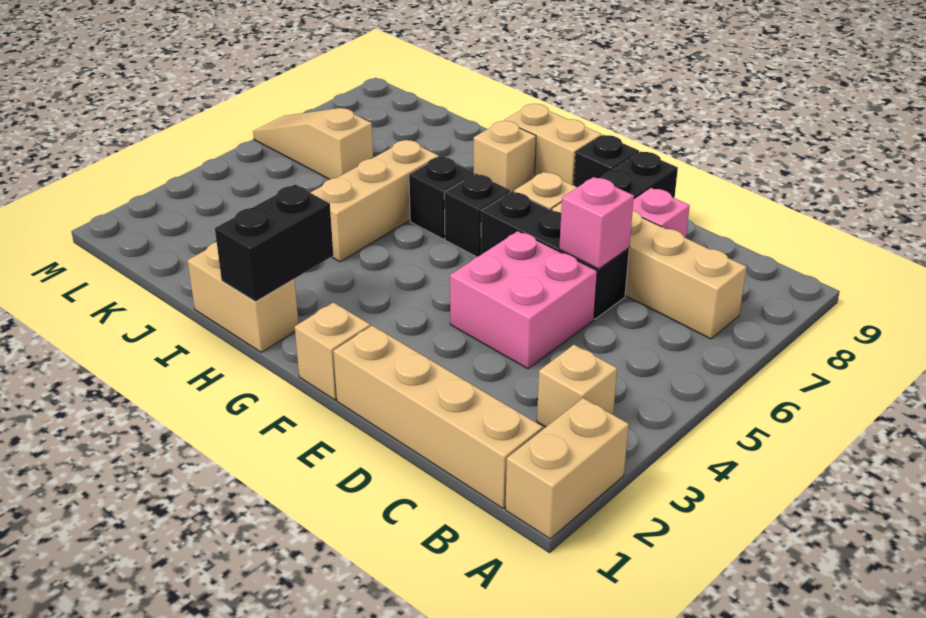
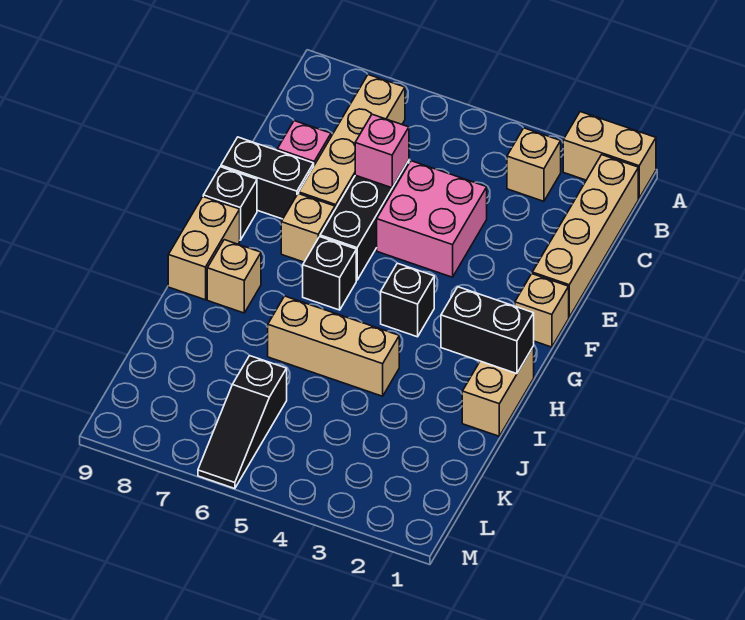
black 1x1 brick [409,156,474,239] -> black 1x1 brick moved to [381,263,434,337]
tan 1x3 slope [253,108,373,179] -> black 1x3 slope [198,356,287,489]

